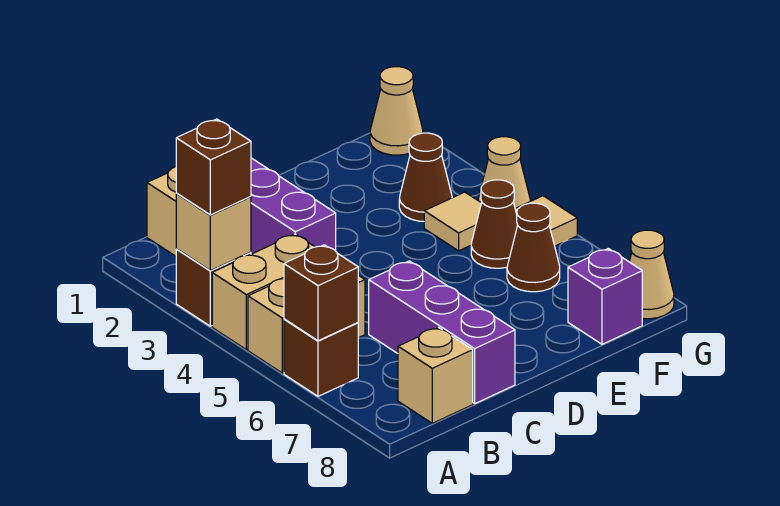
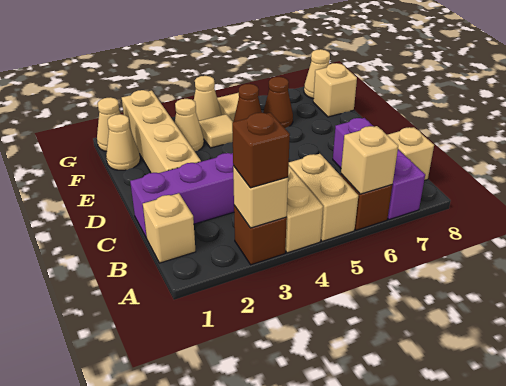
brown 1x1 brick [284,245,358,341] -> tan 1x1 brick [341,126,398,194]
purple 1x3 brick [369,261,515,403] -> purple 1x3 brick turned to [333,118,425,220]
none -> tan 1x4 brick [122,90,201,173]
none -> tan 1x1 cone [106,114,140,170]
brown 1x1 cone [399,133,452,221] -> tan 1x1 cone [175,99,204,151]
purple 1x1 brick [568,249,642,344] -> tan 1x1 brick [313,63,357,117]

